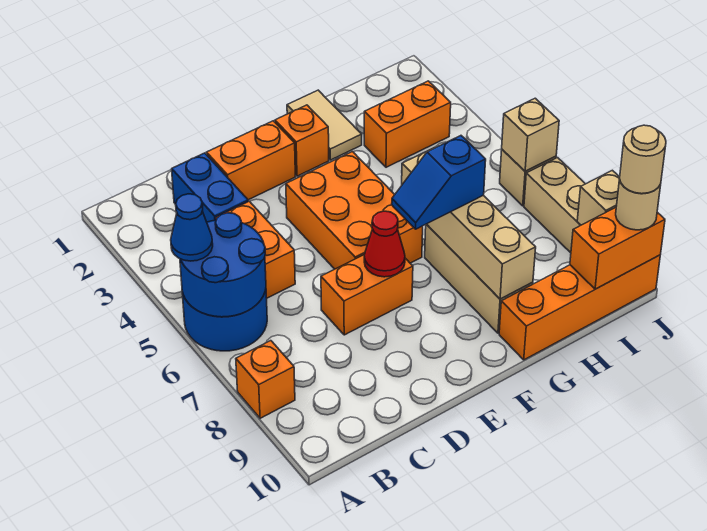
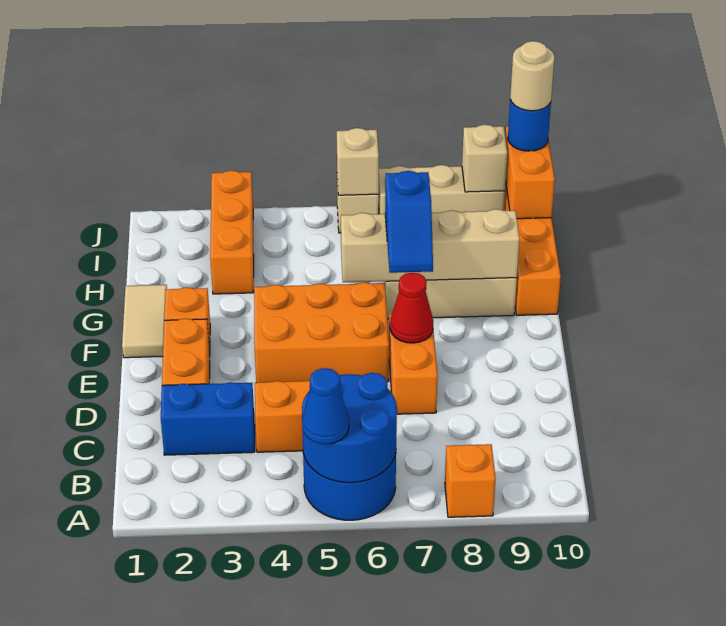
tan 1x2 tile [287,90,362,160] -> tan 1x2 tile turned to [122,285,167,358]
orange 1x2 brick [364,81,451,167] -> orange 1x3 brick [210,170,254,294]
tan 1x1 round brick [616,179,661,230] -> blue 1x1 round brick [508,100,551,151]

